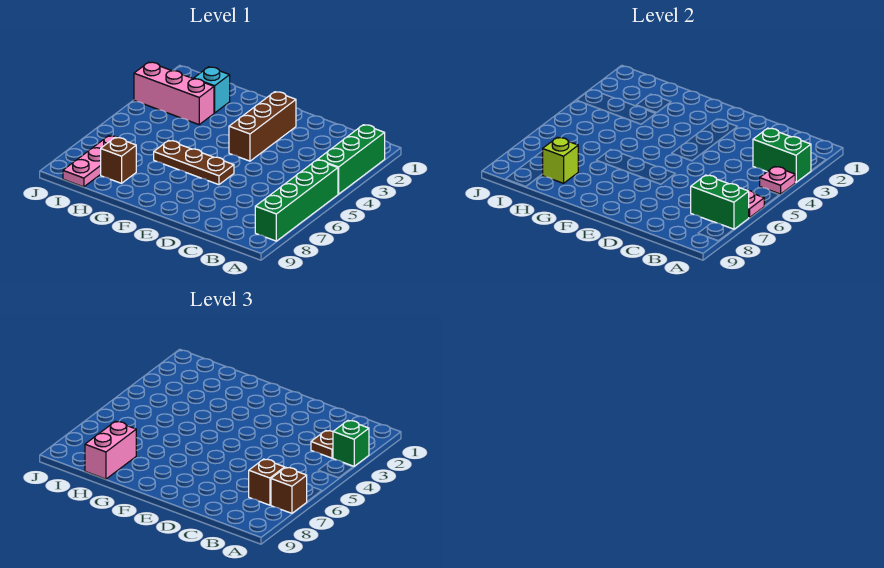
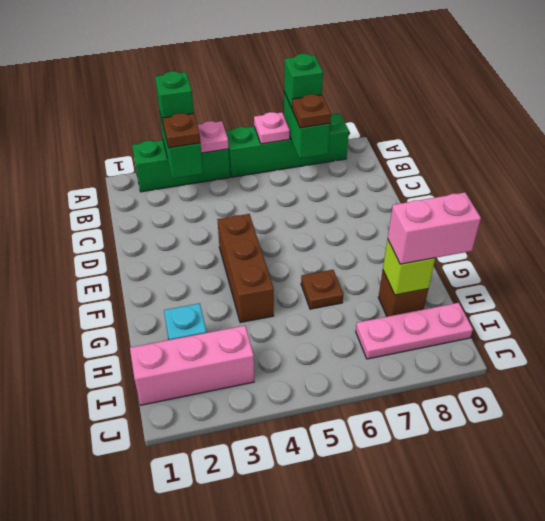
brown 1x1 brick [271,467,307,513] -> green 1x1 brick [284,54,323,108]
brown 1x1 brick [249,459,285,505] -> brown 1x1 plate [292,94,331,128]
brown 1x3 brick [229,92,296,161] -> brown 1x3 brick turned to [217,214,274,323]
brown 1x3 plate [154,140,234,185] -> brown 1x1 plate [301,270,343,309]
pink 1x3 brick [134,62,214,125] -> pink 1x3 brick turned to [130,326,254,405]

